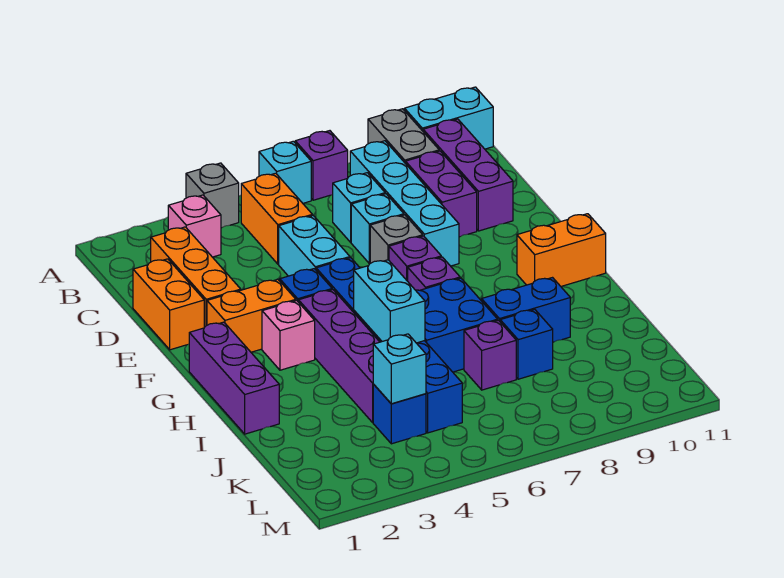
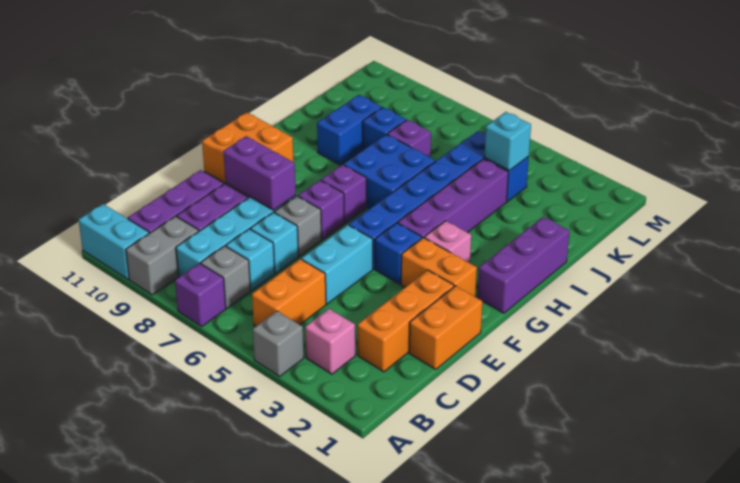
cyan 1x1 brick [259,141,311,203] -> none
none -> grey 1x1 brick [201,246,251,308]
none -> purple 1x2 brick [223,136,296,210]
orange 1x2 brick [517,214,606,287] -> orange 2x2 brick [202,112,293,197]
cyan 1x2 brick [354,260,425,343] -> none
blue 1x2 brick [482,278,570,342] -> blue 1x2 brick turned to [317,95,382,165]

